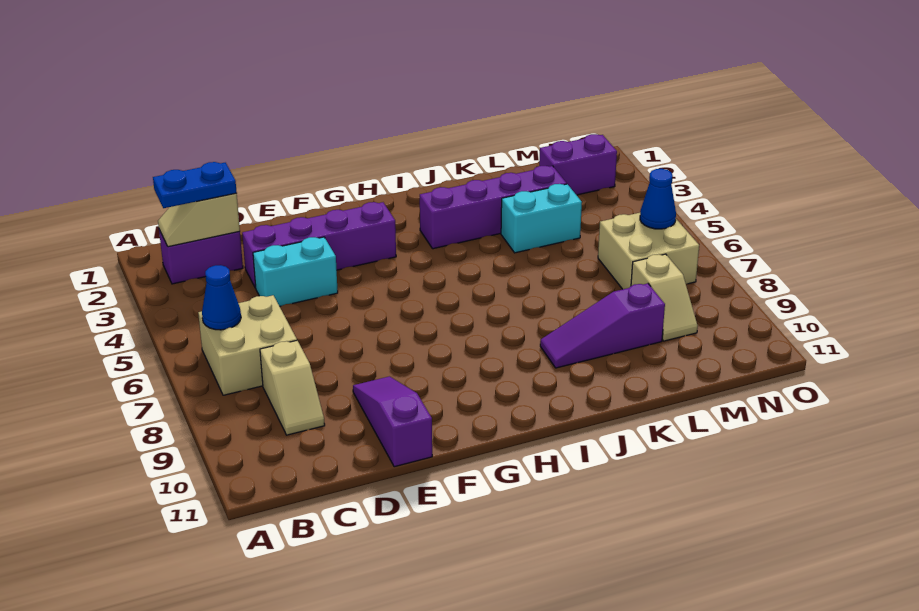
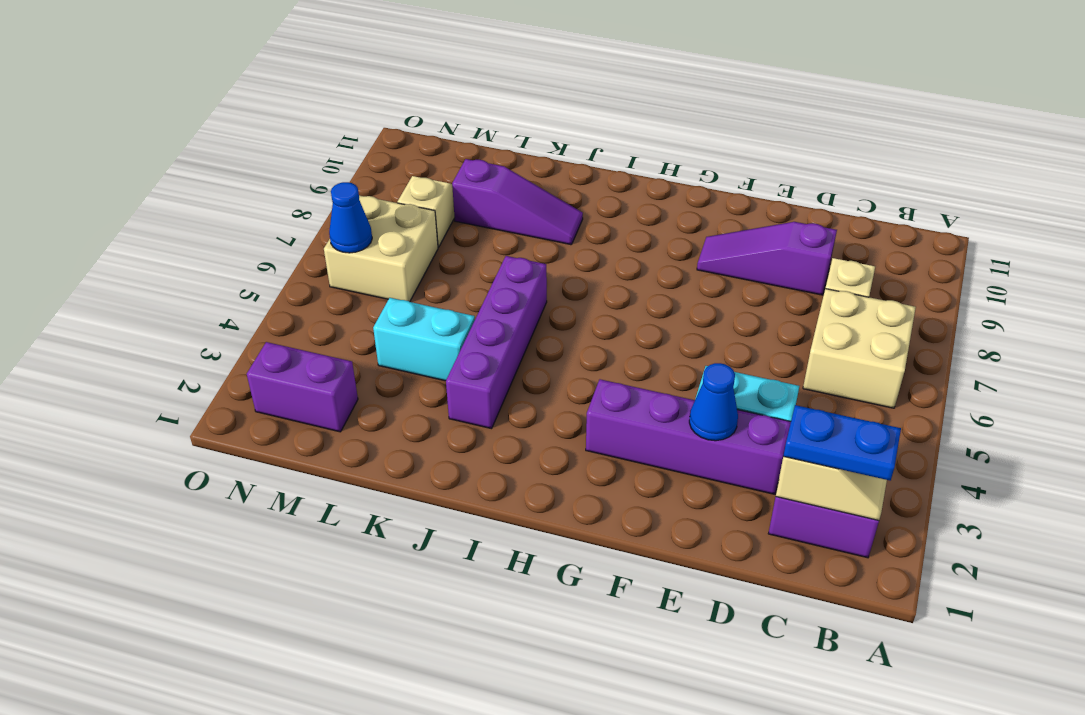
blue 1x1 cone [202,265,241,330] -> blue 1x1 cone moved to [689,363,738,441]
purple 1x3 slope [353,376,432,467] -> purple 1x3 slope turned to [697,222,837,295]
purple 1x4 brick [420,166,567,249] -> purple 1x4 brick turned to [446,256,547,429]

